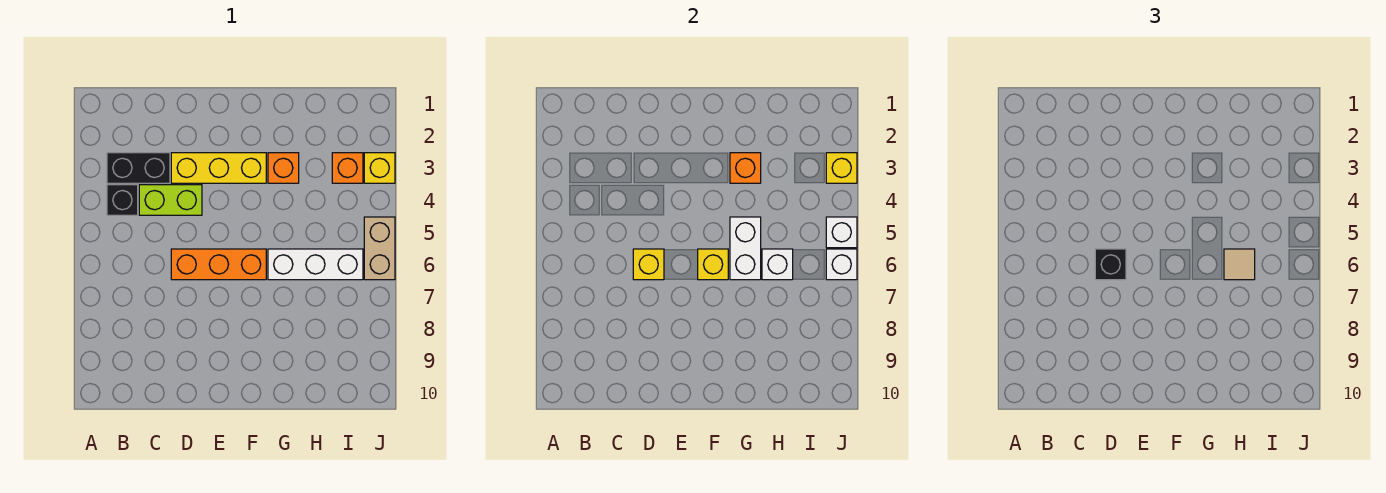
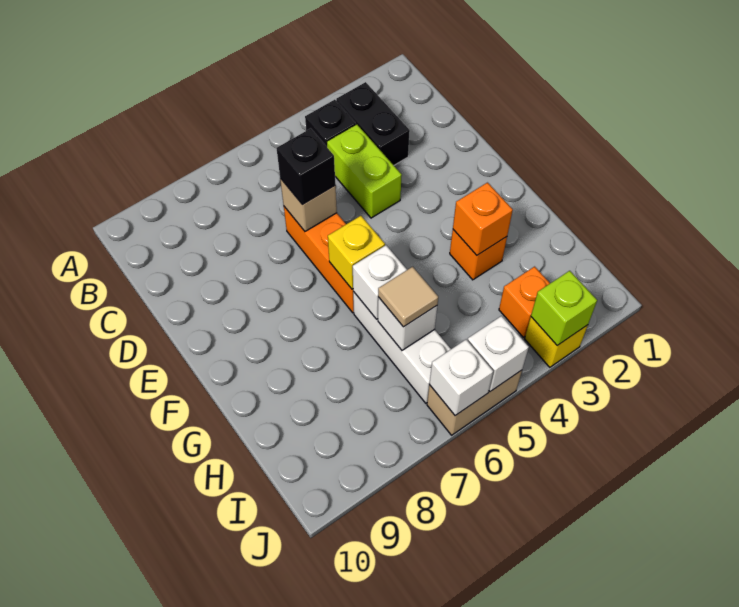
yellow 1x3 brick [171,153,266,183] -> none
yellow 1x1 brick [633,249,664,280] -> tan 1x1 brick [280,178,337,231]
white 1x2 brick [730,217,761,280] -> white 1x1 brick [353,245,407,319]
yellow 1x1 brick [826,153,857,183] -> lime 1x1 brick [531,271,597,346]

